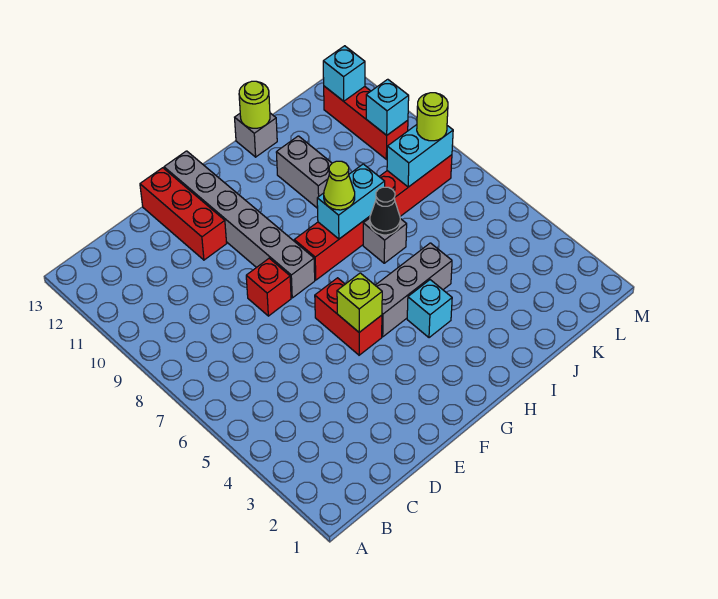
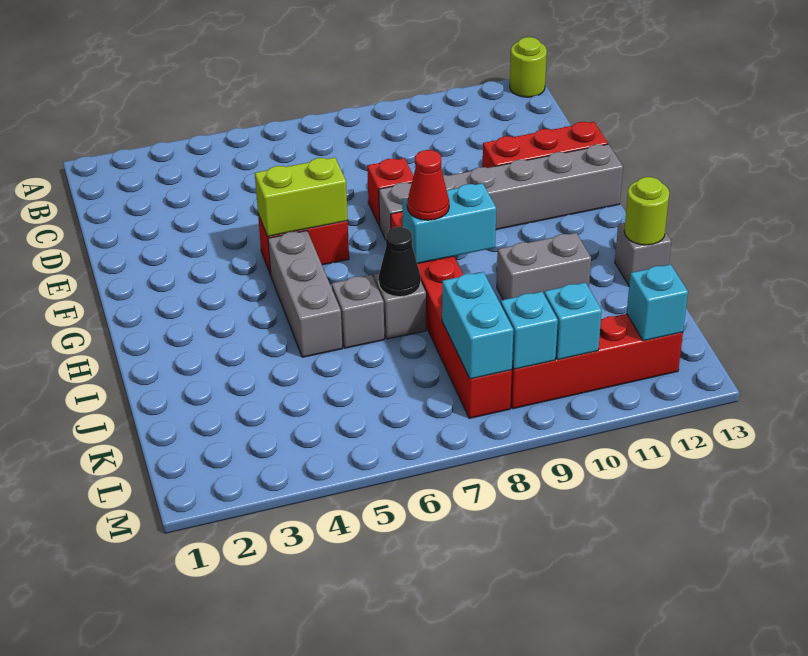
lime 1x1 brick [337,273,382,332] -> lime 1x2 brick [255,157,348,237]
cyan 1x1 brick [407,280,452,338] -> cyan 1x1 brick moved to [501,292,558,369]
cyan 1x2 brick [317,164,385,239] -> cyan 1x2 brick turned to [402,183,496,264]
lime 1x1 cone [324,161,355,210] -> red 1x1 cone [407,150,449,220]
none -> grey 1x1 brick [332,275,384,348]
lime 1x1 round brick [417,93,448,141] -> lime 1x1 round brick moved to [510,37,547,97]
red 1x3 brick [324,86,408,159] -> red 1x4 brick [510,314,683,409]

